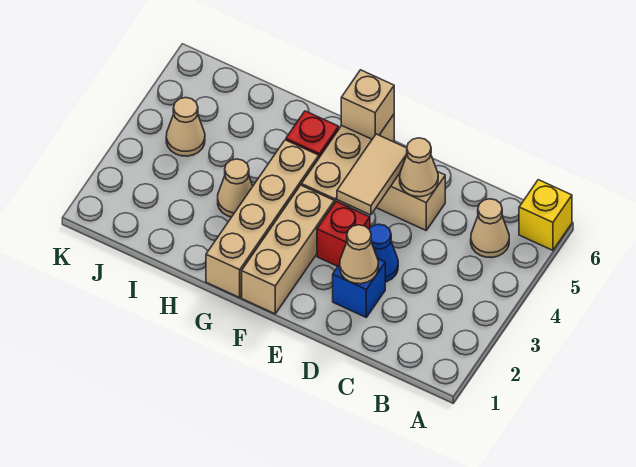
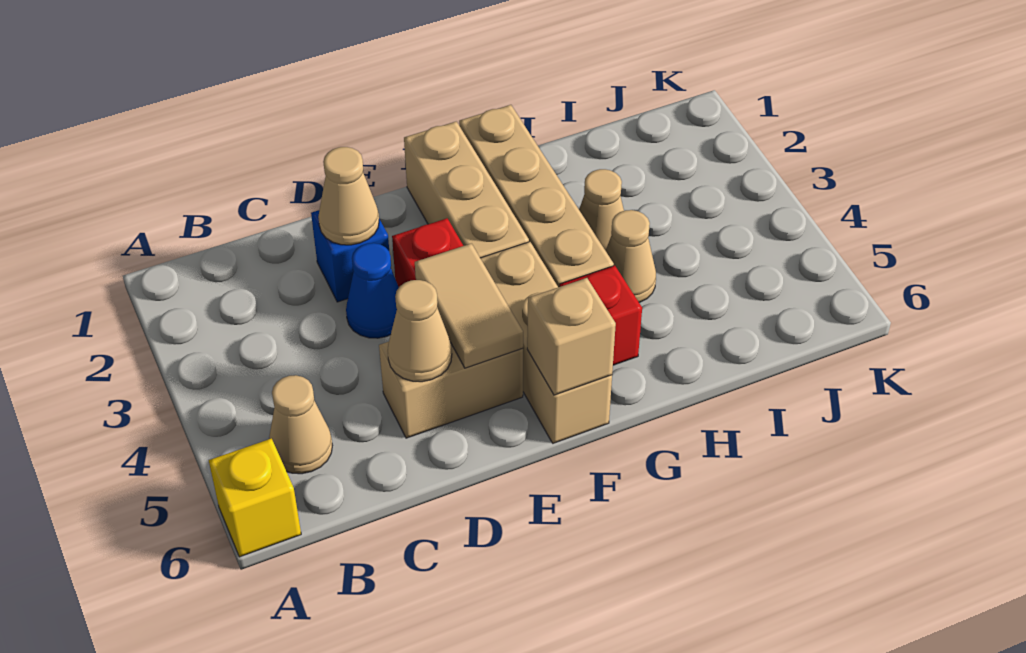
tan 1x1 cone [166,98,205,156] -> tan 1x1 cone moved to [606,210,656,303]

